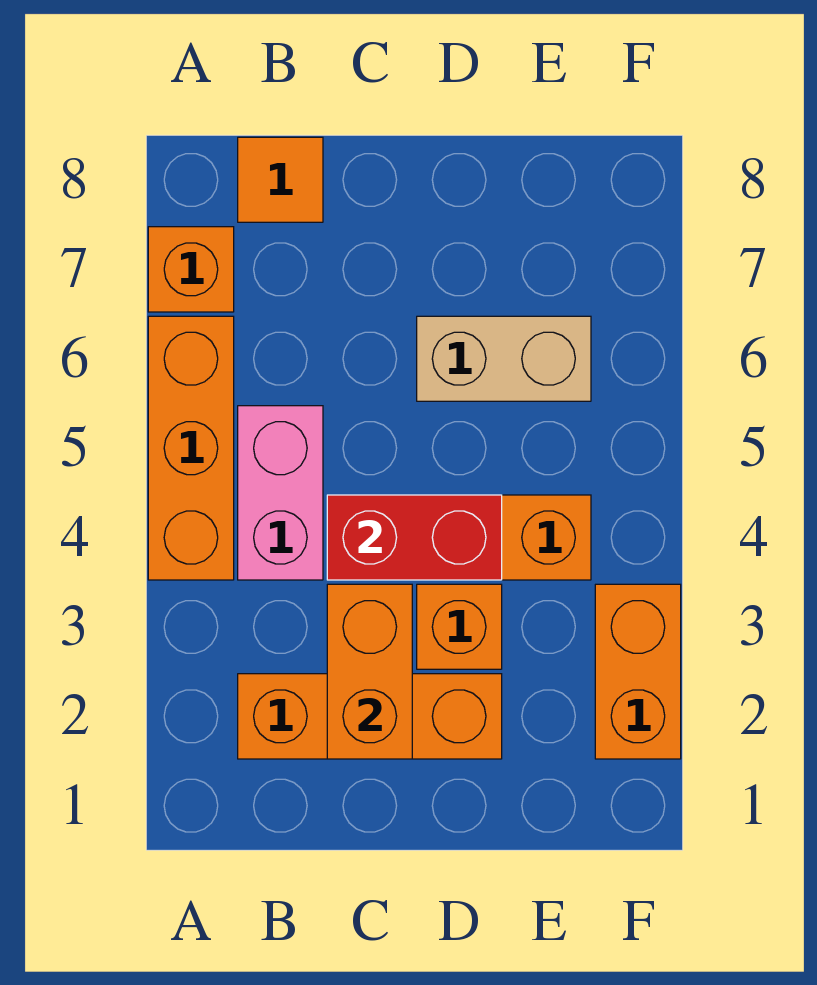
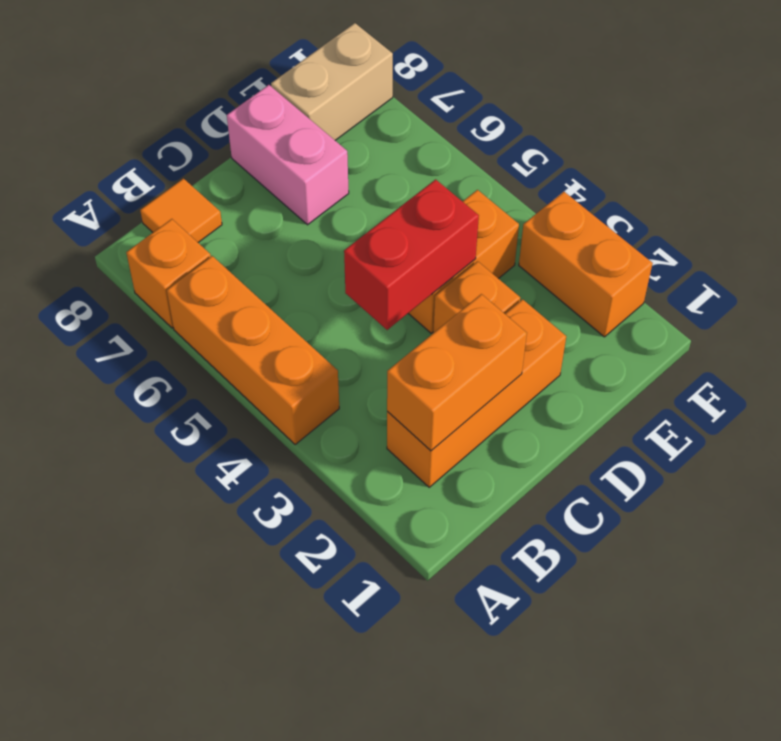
pink 1x2 brick [238,406,323,580] -> pink 1x2 brick moved to [227,85,349,225]
orange 1x2 brick [327,584,412,759] -> orange 1x2 brick turned to [387,294,527,451]
tan 1x2 brick [417,316,591,401] -> tan 1x2 brick moved to [271,23,393,140]

